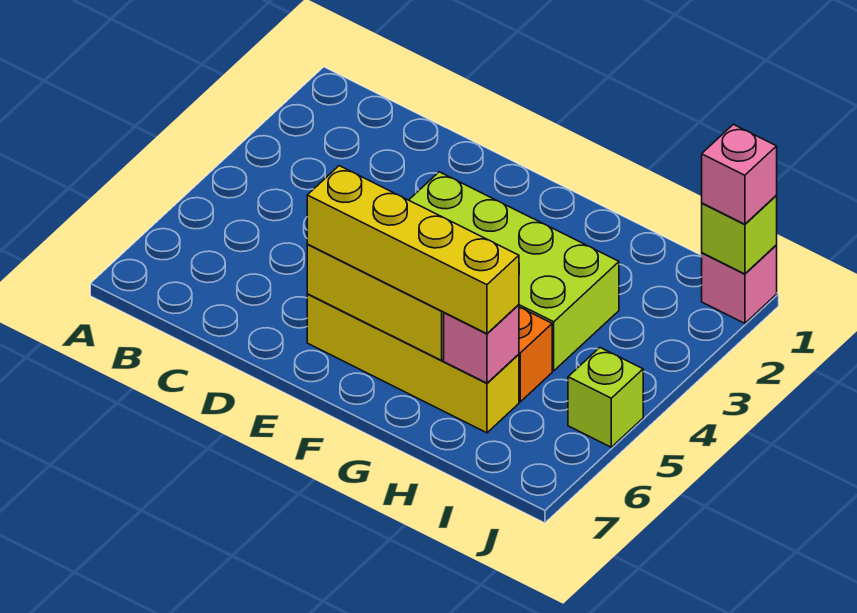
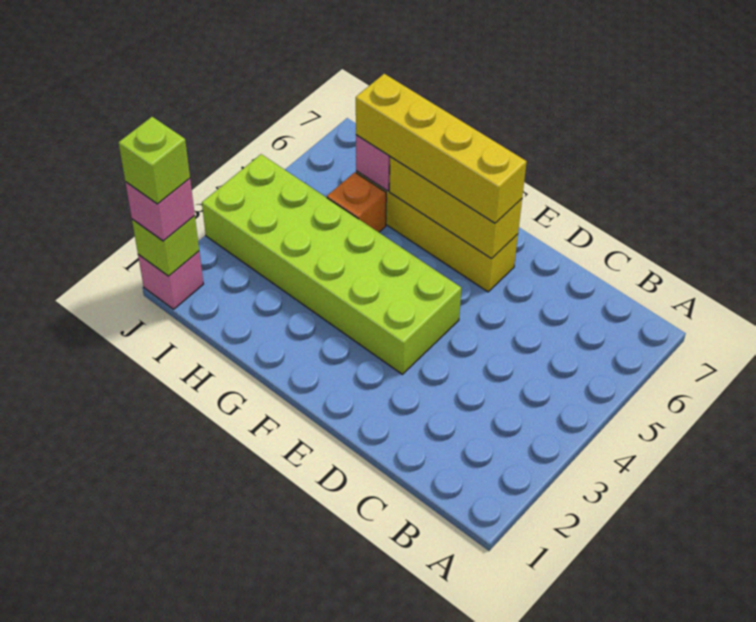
lime 2x4 brick [409,172,619,371] -> lime 2x6 brick [202,154,461,374]
lime 1x1 brick [568,348,643,447] -> lime 1x1 brick moved to [119,117,190,204]

